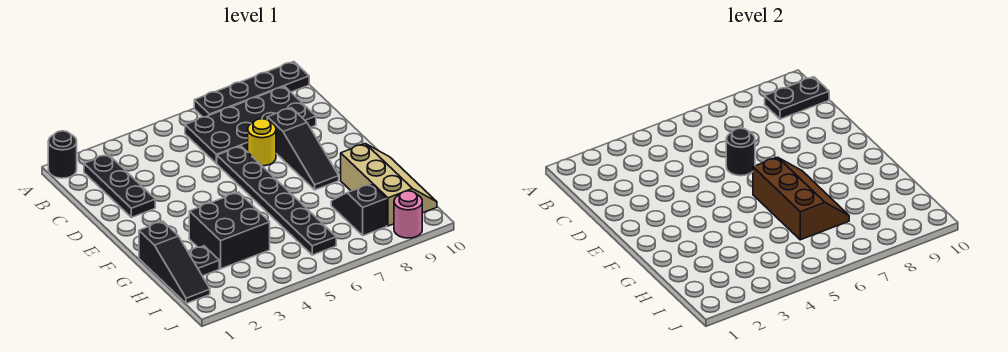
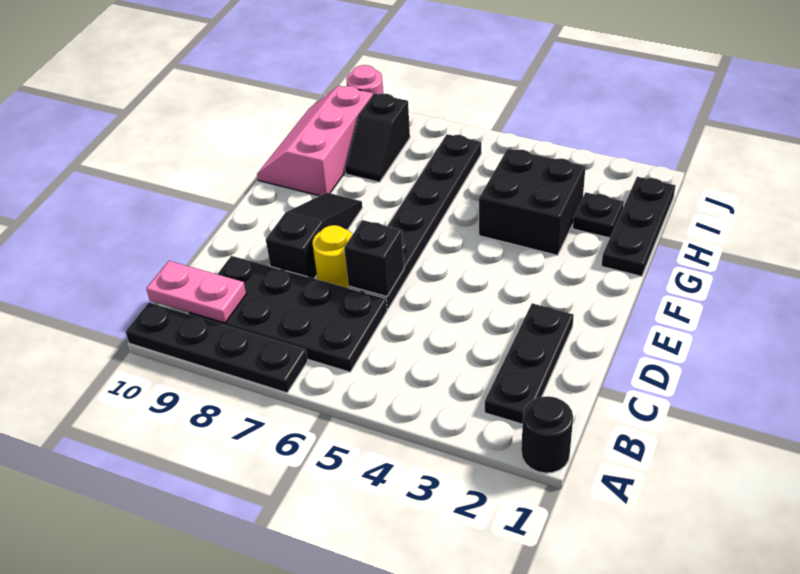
black 1x2 plate [765,77,829,119] -> pink 1x2 plate [146,261,246,323]
black 1x1 round brick [726,128,755,176] -> black 1x1 brick [344,220,404,297]
brown 2x3 slope [753,157,849,240] -> none
black 1x3 slope [139,221,210,304] -> black 1x3 plate [601,177,676,276]
tan 2x3 slope [341,144,437,226] -> pink 2x3 slope [257,86,373,196]

